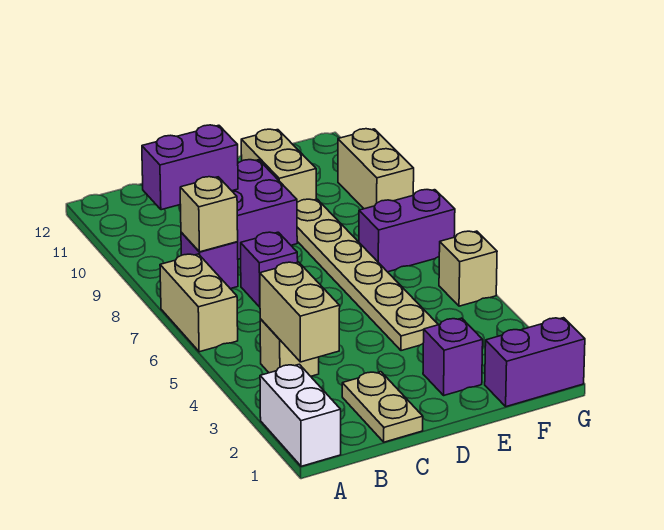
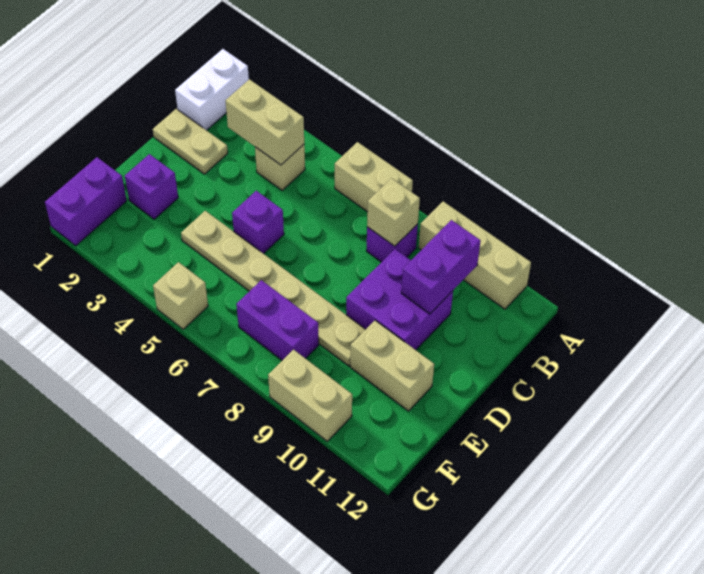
white 1x2 brick [260,364,341,466] -> white 1x2 brick turned to [175,49,249,130]
none -> tan 1x3 brick [419,201,531,309]
purple 1x1 brick [241,232,298,307] -> purple 1x1 brick moved to [232,191,284,254]
purple 1x2 brick [359,190,455,272] -> purple 1x2 brick turned to [236,280,319,360]

